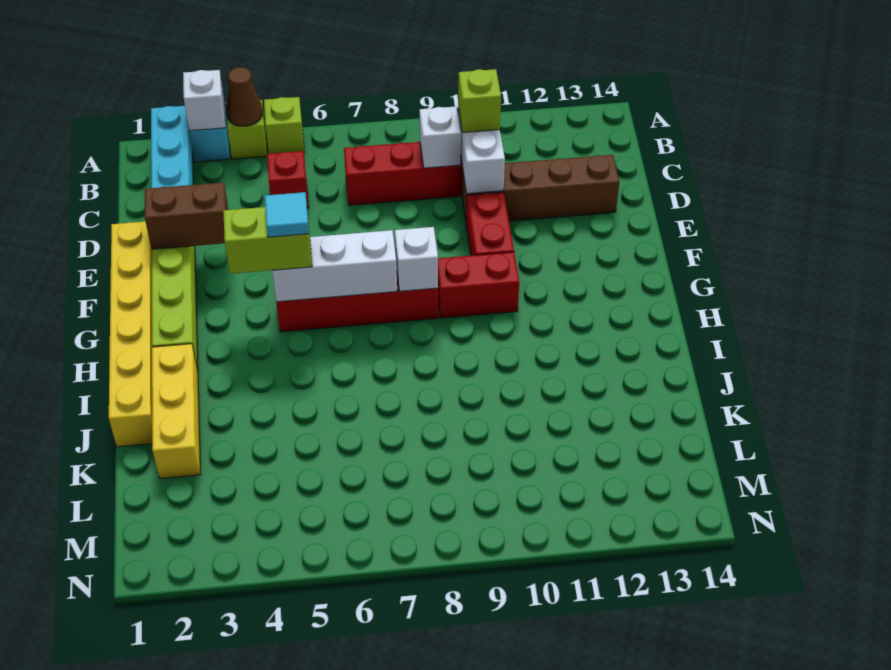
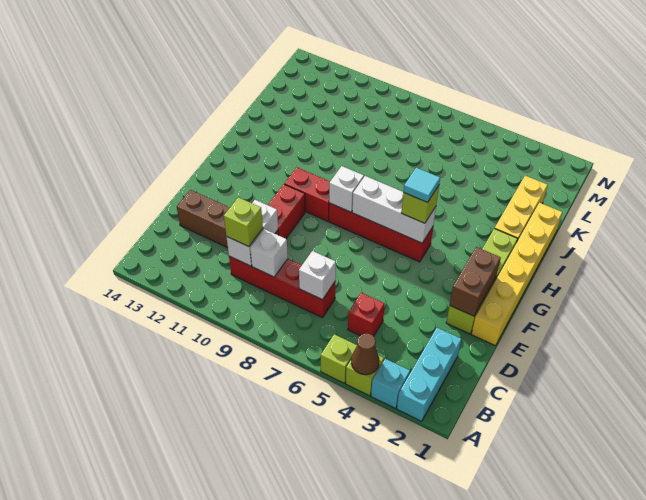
white 1x1 brick [183,70,225,131] -> white 1x1 brick moved to [299,251,336,300]
brown 1x2 brick [145,183,228,249] -> brown 1x2 brick turned to [450,247,501,316]
lime 1x2 brick [223,207,312,274] -> lime 1x1 brick [401,186,439,223]

